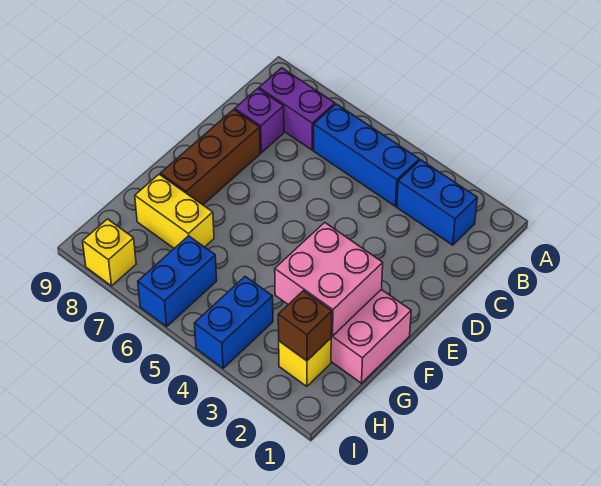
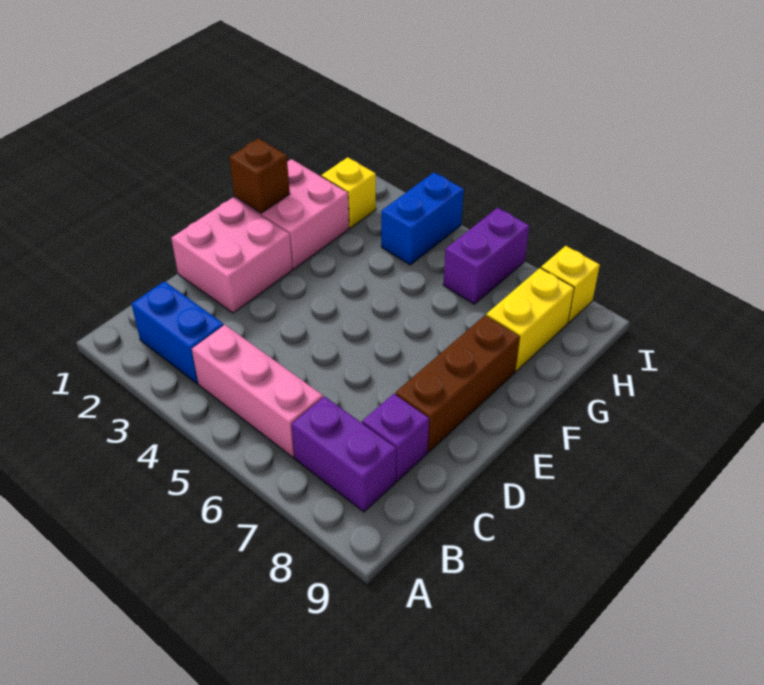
blue 1x3 brick [313,104,419,206] -> pink 1x3 brick [192,325,323,458]
pink 2x2 brick [275,222,383,336] -> pink 2x2 brick moved to [171,198,293,313]
yellow 1x2 brick [135,174,214,248] -> yellow 1x2 brick turned to [486,268,574,371]
brown 1x1 brick [278,291,332,361] -> brown 1x1 brick moved to [229,139,290,213]
blue 1x2 brick [138,236,217,327] -> purple 1x2 brick [443,208,529,304]

